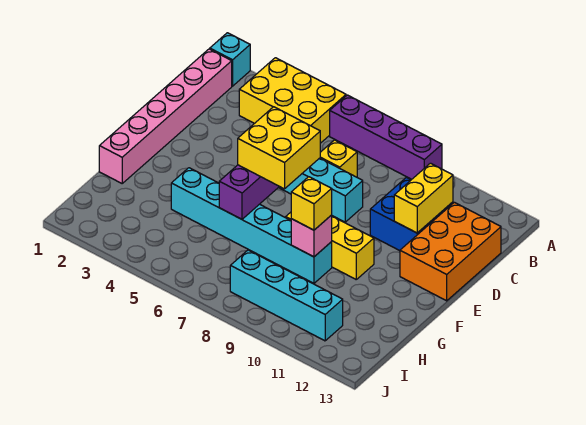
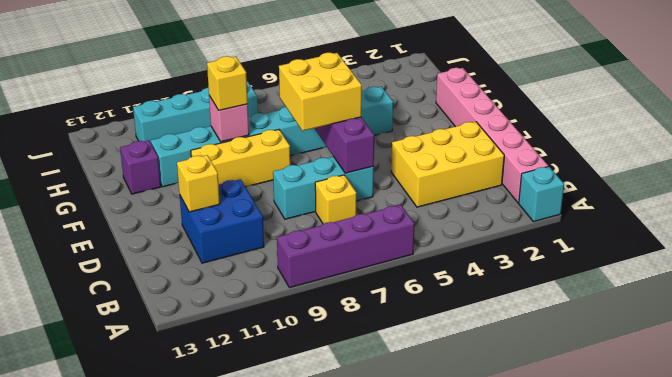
yellow 2x3 brick [239,58,346,143] -> yellow 2x3 brick moved to [391,122,504,207]
yellow 1x2 brick [394,163,453,233] -> yellow 1x1 brick [177,155,220,212]
orange 2x3 brick [400,202,501,301] -> none
cyan 1x6 brick [171,168,332,283] -> cyan 1x8 brick [151,87,393,187]
none -> purple 1x1 brick [120,141,161,194]

